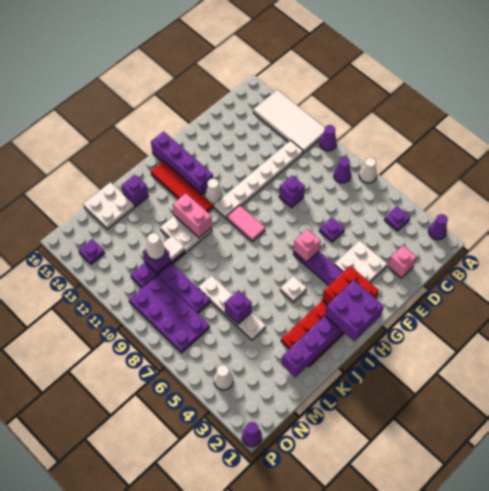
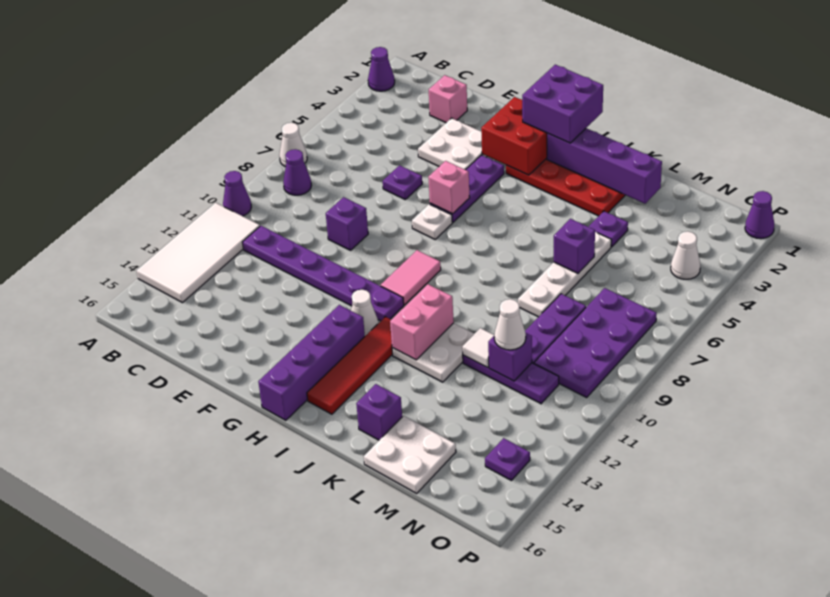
purple 1x1 plate [384,206,410,231] -> purple 1x1 plate moved to [589,211,628,247]
white 1x6 plate [214,140,303,218] -> purple 1x6 plate [242,226,404,321]
white 1x1 plate [280,276,307,302] -> white 1x1 plate moved to [412,204,452,239]

